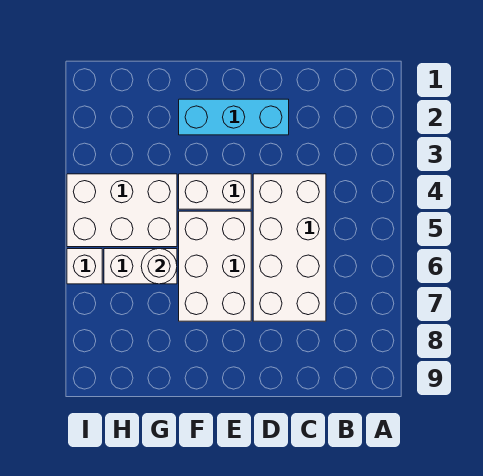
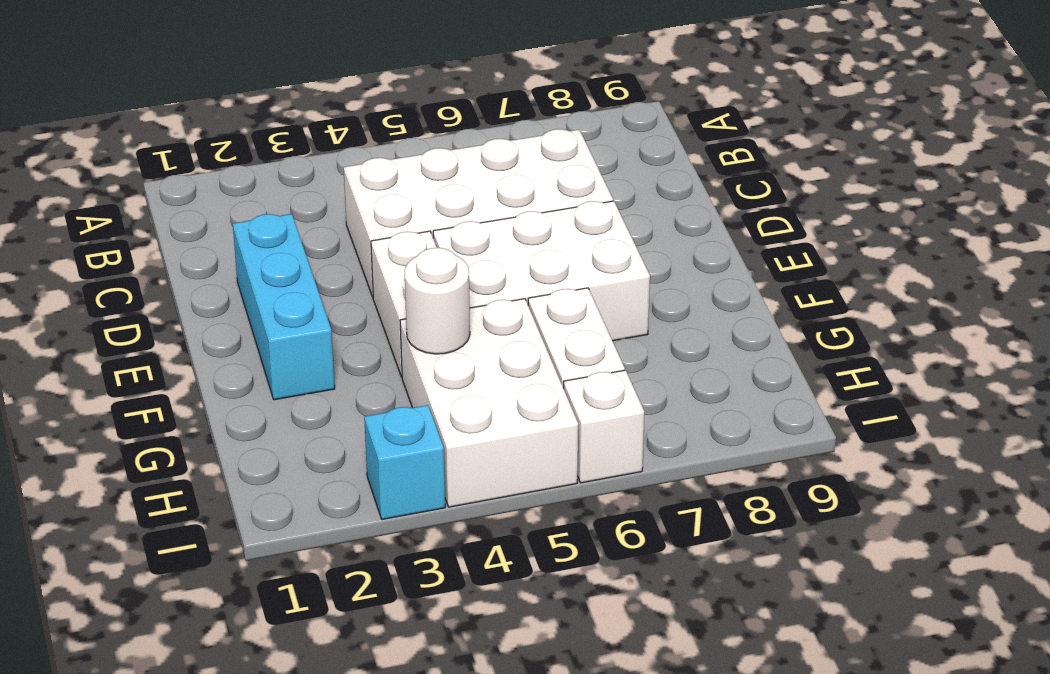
white 1x1 round brick [141,249,177,284] -> white 1x1 round brick moved to [405,248,470,354]
none -> cyan 1x1 brick [364,405,445,520]

